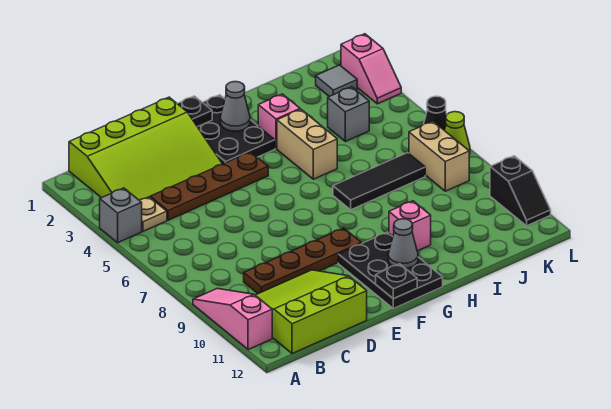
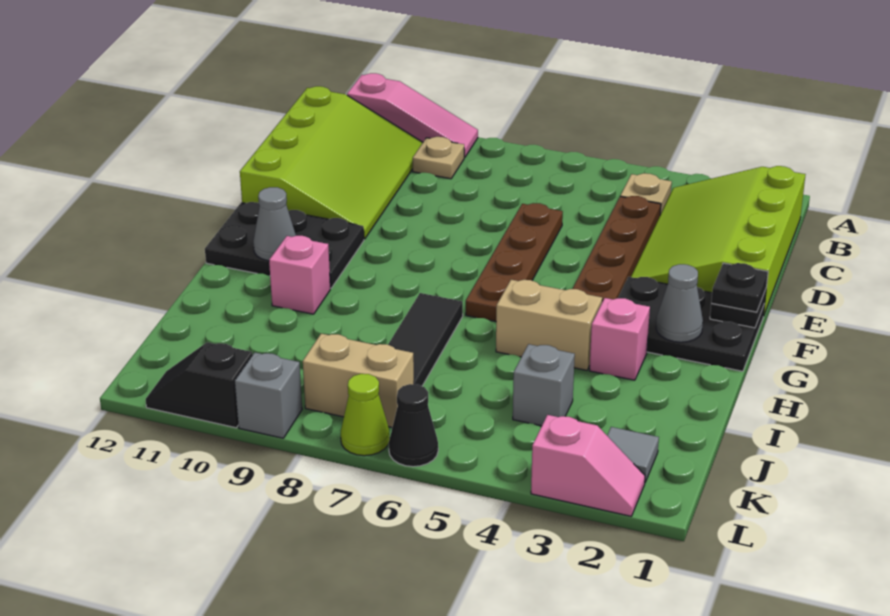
grey 1x1 brick [100,188,142,243] -> grey 1x1 brick moved to [235,353,302,438]
none -> tan 1x1 plate [413,137,464,179]
lime 3x3 slope [255,270,367,354] -> lime 3x4 slope [240,86,423,239]
brown 1x4 plate [244,228,361,294] -> brown 1x4 plate moved to [466,203,563,322]
black 1x1 plate [376,264,417,299] -> black 1x1 plate moved to [711,263,768,312]
pink 1x2 slope [341,34,401,104] -> pink 1x2 slope turned to [531,415,645,516]

